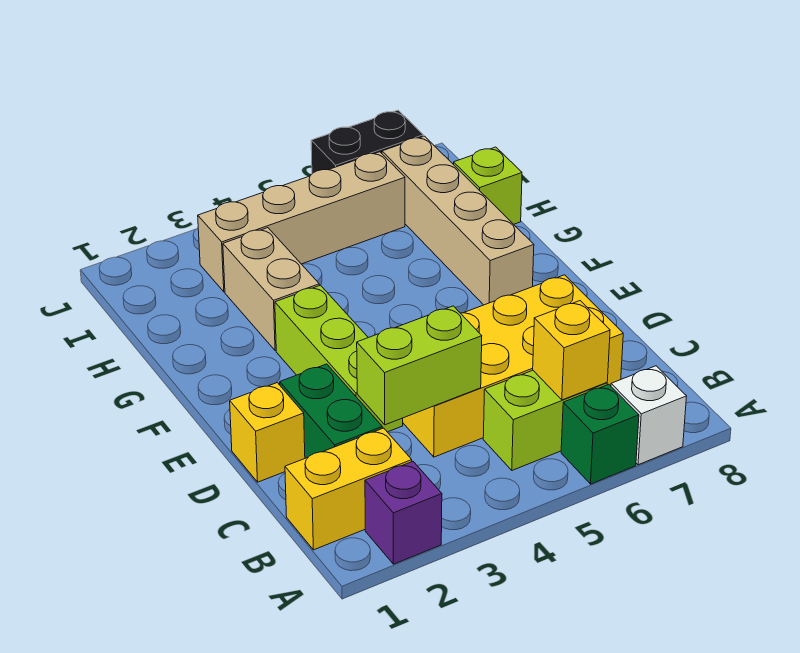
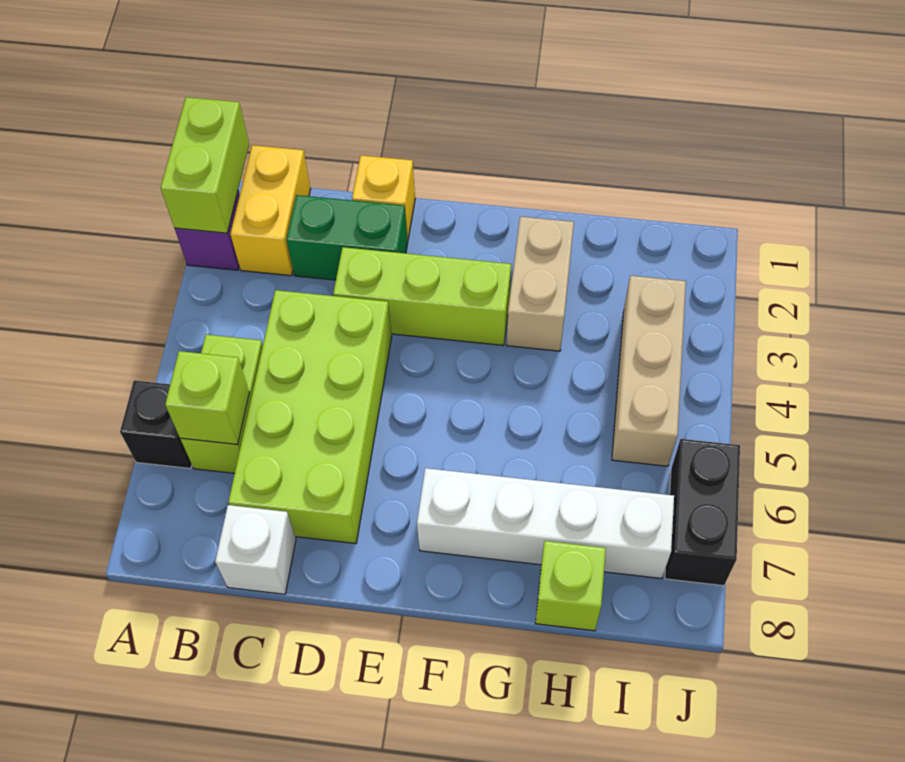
green 1x1 brick [561,384,639,484] -> black 1x1 brick [120,381,192,469]
white 1x1 brick [611,366,687,465] -> white 1x1 brick moved to [215,505,296,594]
yellow 1x1 brick [533,301,610,400] -> lime 1x1 brick [165,351,249,445]
lime 1x2 brick [357,306,482,425] -> lime 1x2 brick moved to [161,97,249,233]
yellow 2x4 brick [403,275,623,457] -> lime 2x4 brick [228,290,392,544]
tan 1x4 brick [382,136,534,305] -> white 1x4 brick [417,468,674,579]
tan 1x2 brick [223,228,319,351] -> tan 1x2 brick turned to [507,217,574,351]
tan 1x4 brick [198,152,405,292] -> tan 1x3 brick [612,276,686,466]

